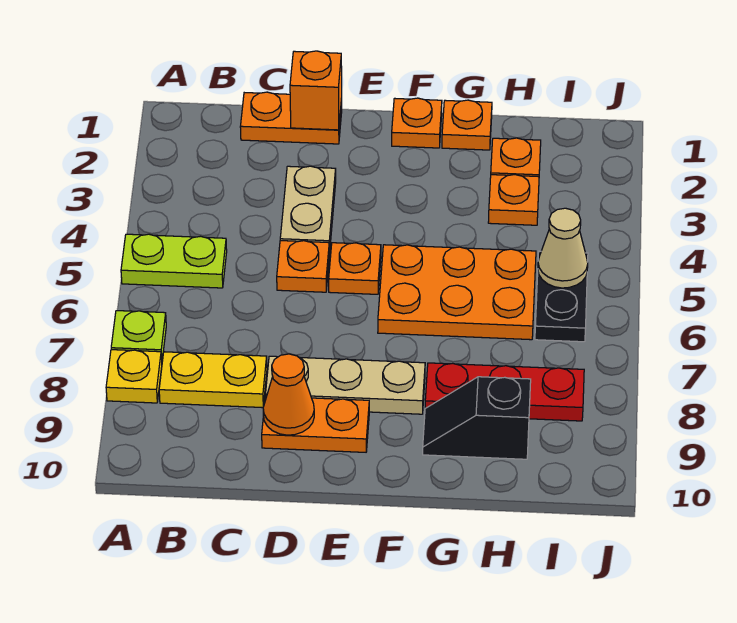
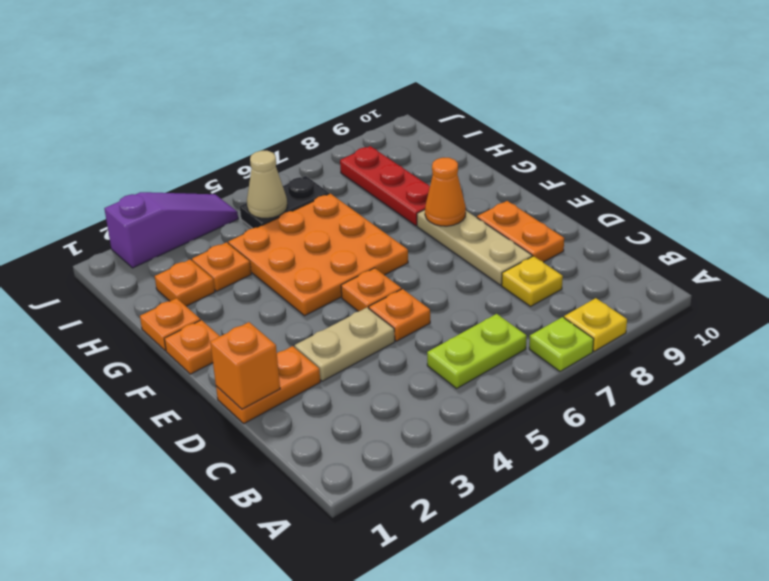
lime 1x2 plate [121,234,227,288] -> lime 1x2 plate turned to [427,314,527,388]
yellow 1x2 plate [159,352,267,408] -> yellow 1x1 plate [502,256,563,306]
orange 1x2 plate [240,92,342,144] -> orange 1x2 plate turned to [216,346,320,423]
orange 1x1 cone [263,354,314,435] -> orange 1x1 cone moved to [425,158,466,226]
orange 2x3 plate [378,245,536,340] -> orange 3x3 plate [228,194,408,316]
black 1x2 slope [423,377,531,459] -> none
none -> purple 1x3 slope [104,192,238,268]

